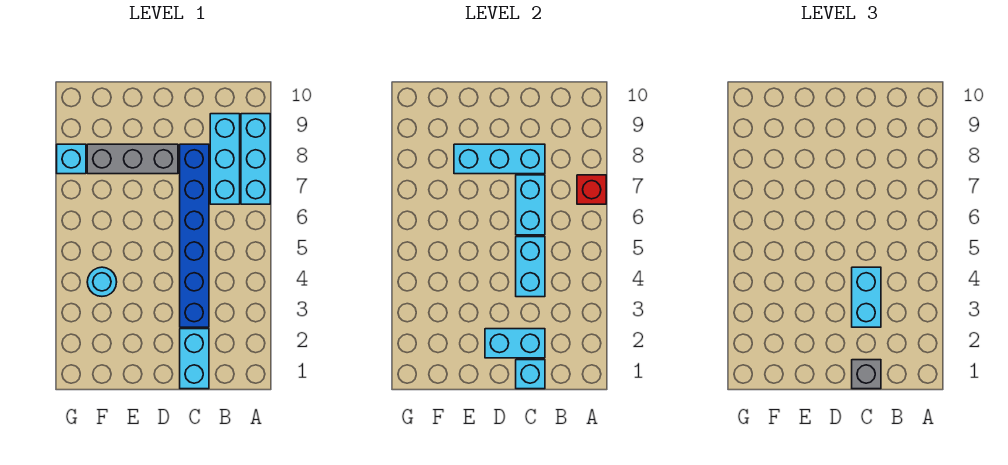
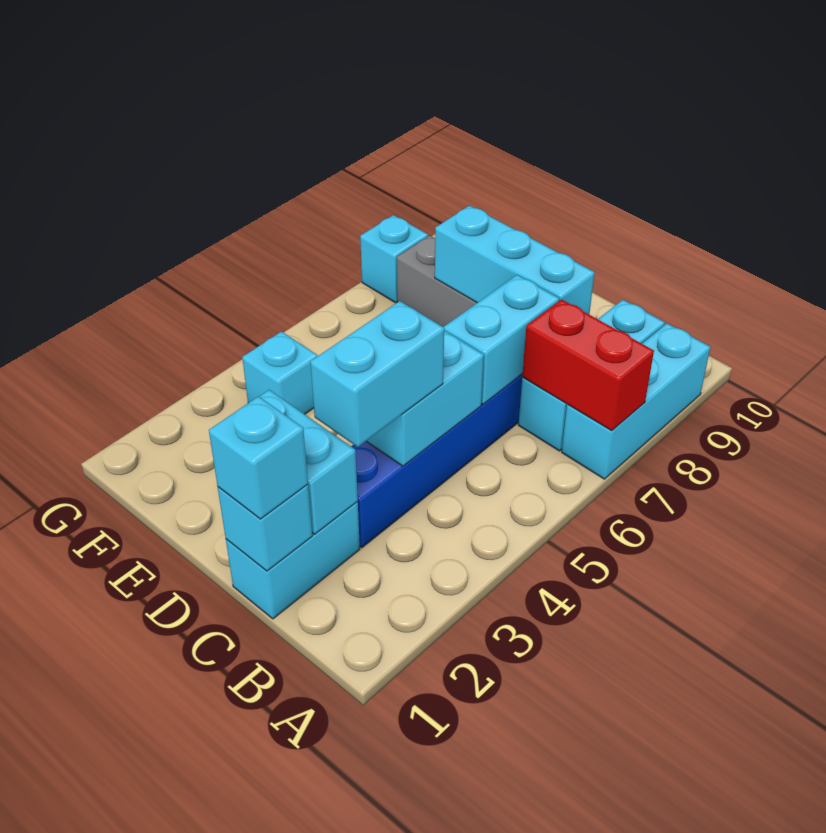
red 1x1 brick [577,175,606,204] -> red 1x2 brick [522,299,654,431]
grey 1x1 brick [852,360,881,389] -> cyan 1x1 brick [209,396,308,519]
cyan 1x1 round brick [87,267,117,296] -> cyan 1x1 brick [242,332,318,414]

